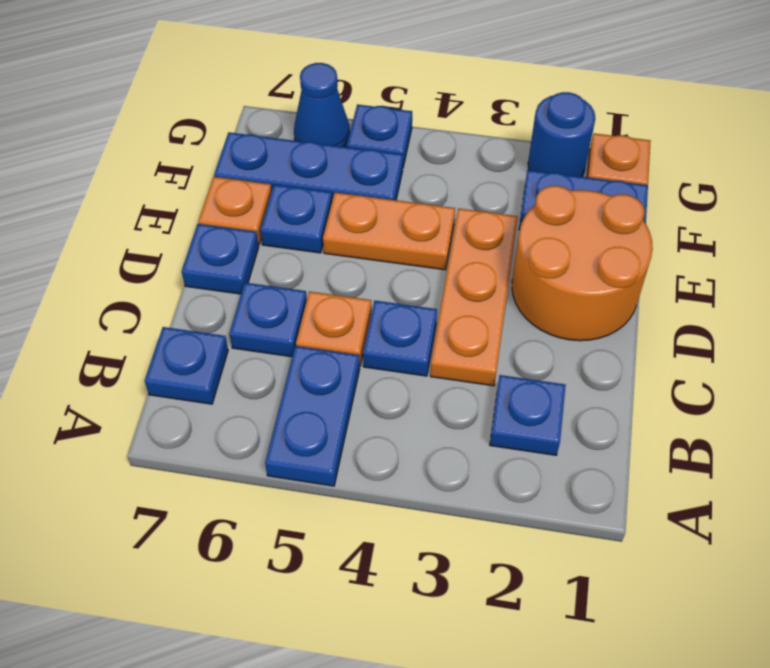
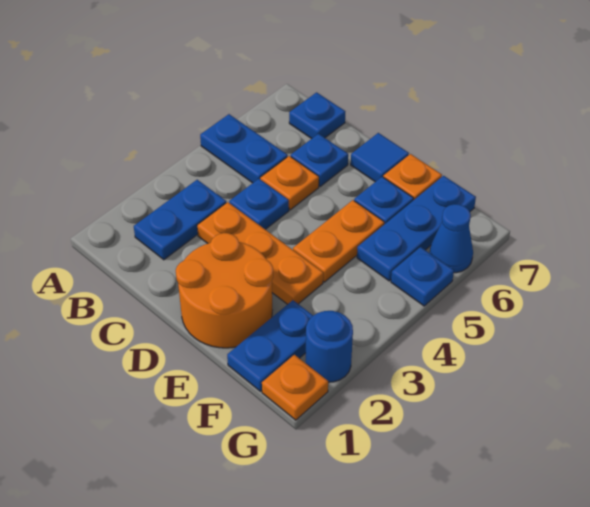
blue 1x1 plate [490,375,566,455] -> blue 1x2 plate [134,180,226,260]
blue 1x1 plate [182,224,259,294] -> blue 1x1 tile [351,133,409,182]

